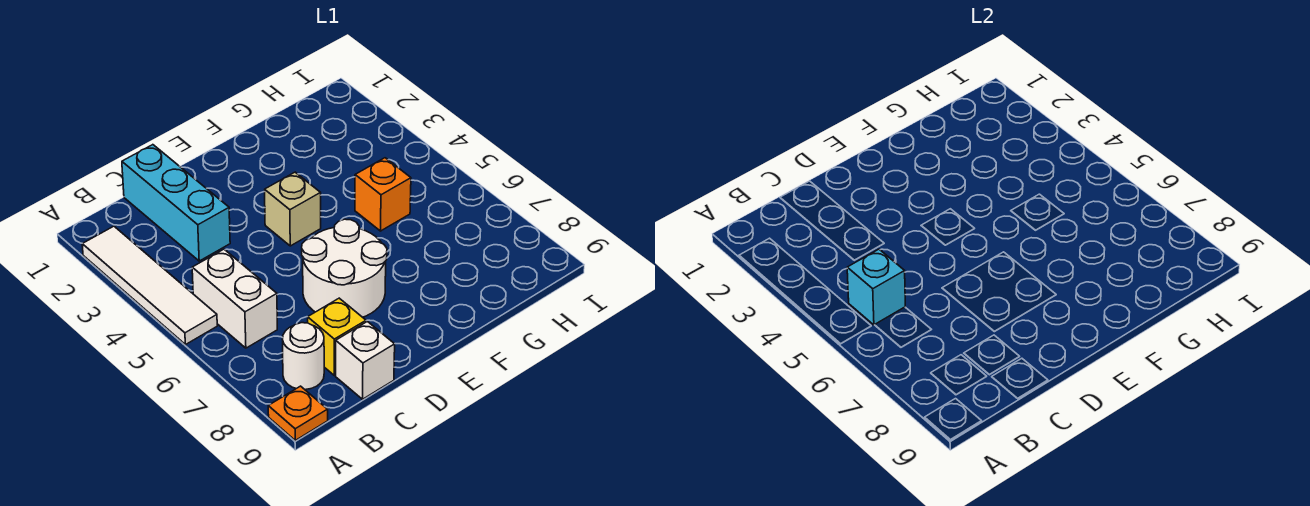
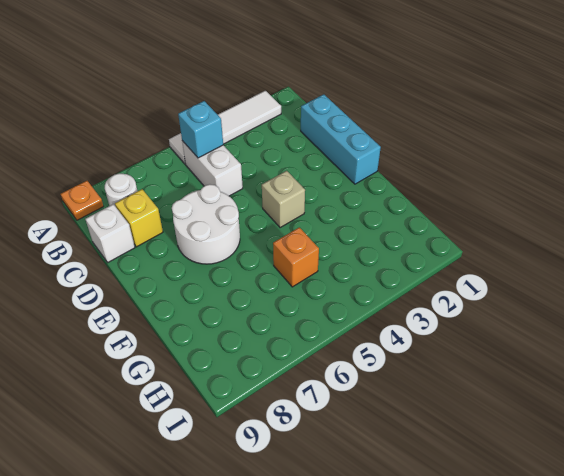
white 1x2 brick [192,249,277,348] -> white 1x2 brick turned to [182,141,243,196]
cyan 1x3 brick [122,145,230,261] -> cyan 1x3 brick turned to [301,94,381,184]

